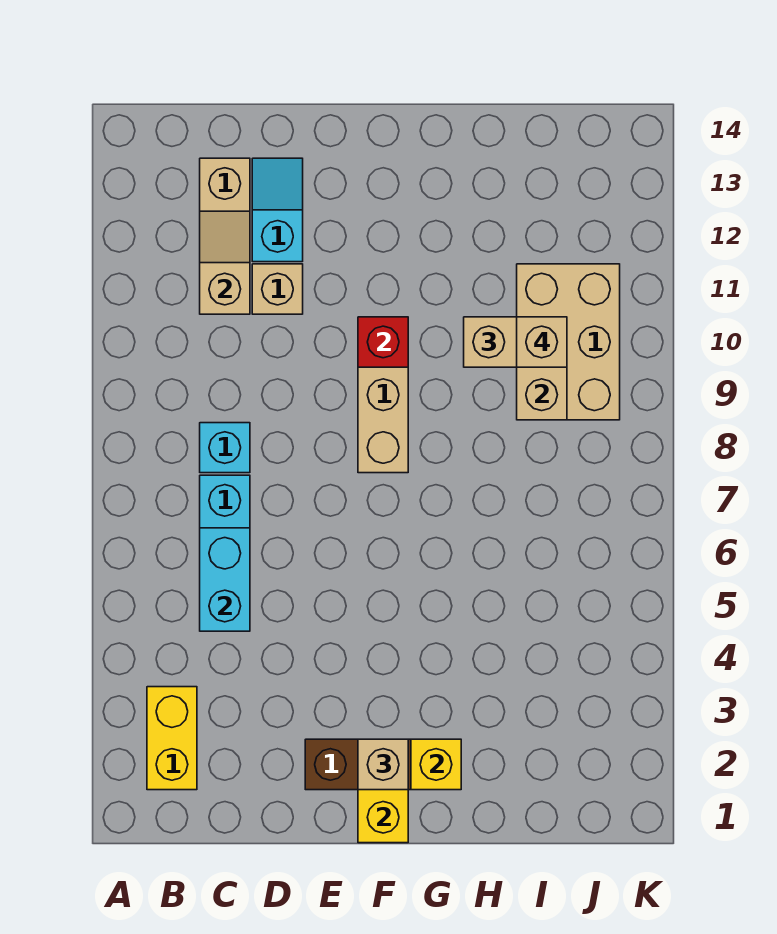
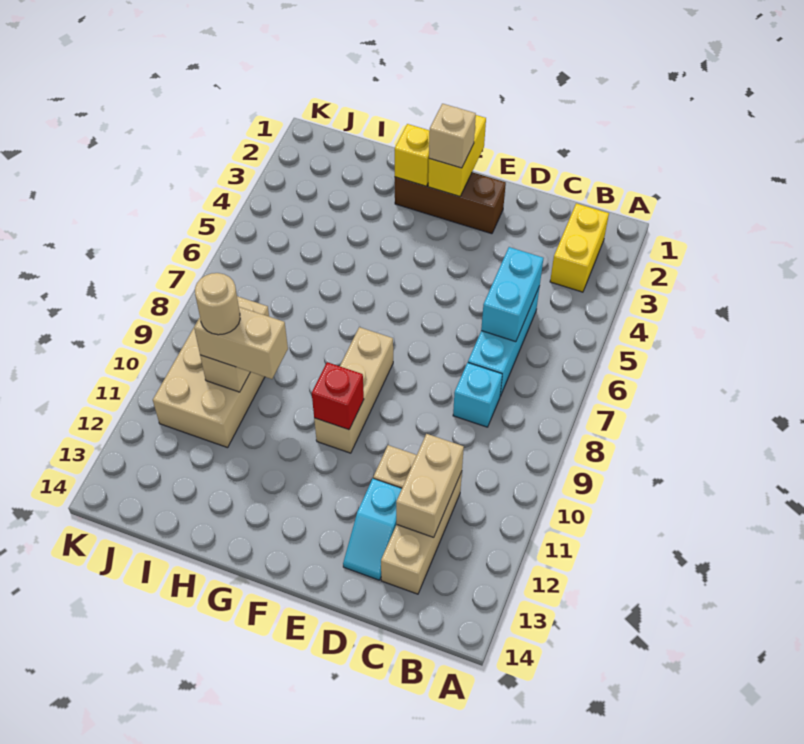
tan 1x2 slope [200,211,250,314] -> tan 1x2 brick [396,434,464,537]
tan 1x1 brick [517,317,567,367] -> tan 1x1 round brick [195,273,240,335]

